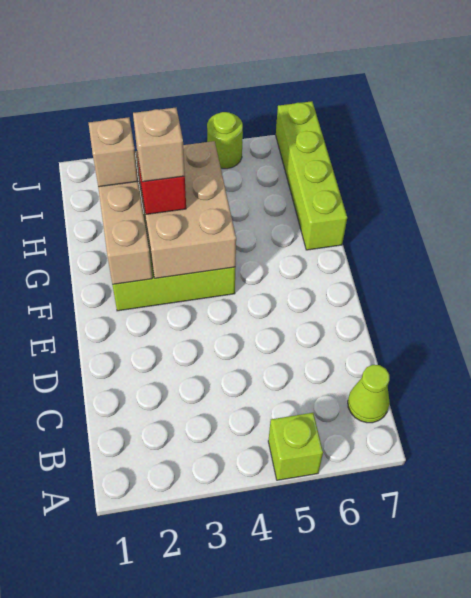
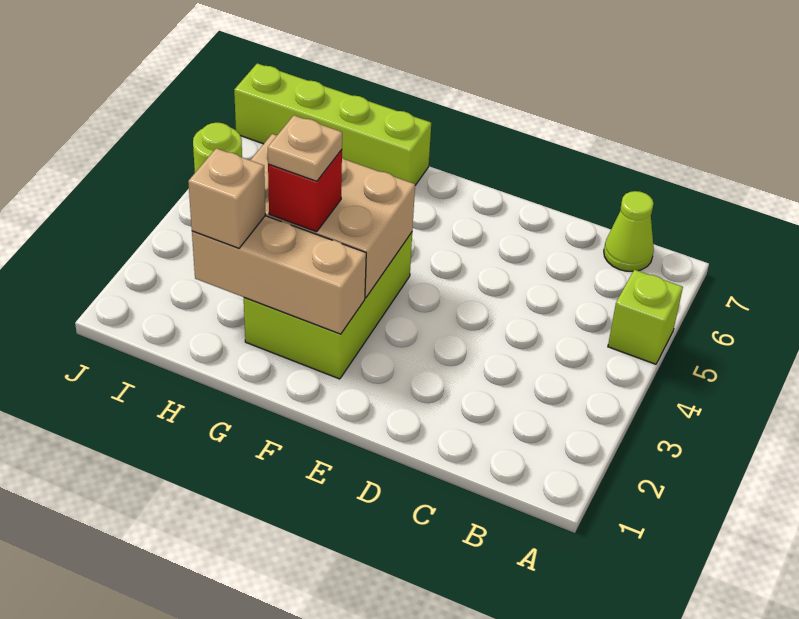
tan 1x1 brick [133,108,185,182] -> tan 1x1 plate [268,115,342,181]

